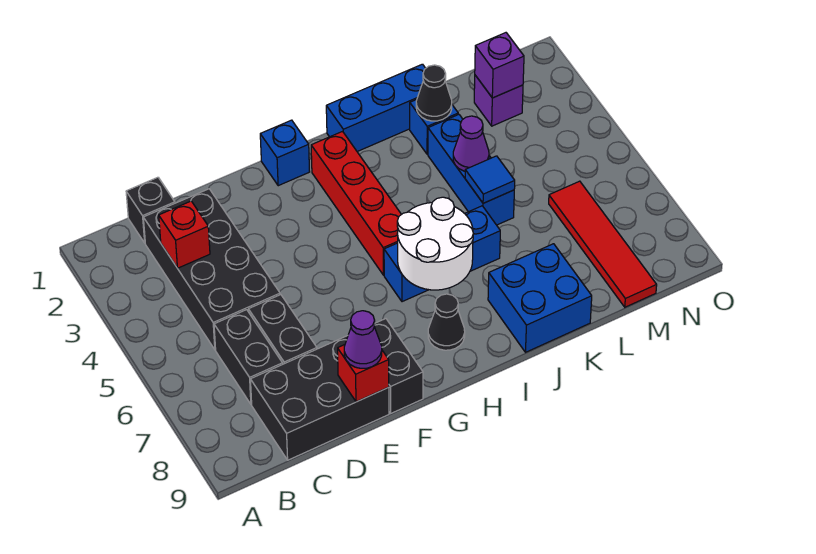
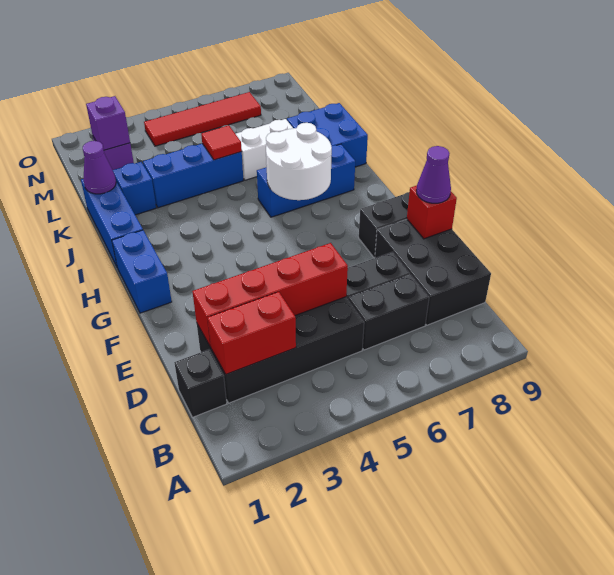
red 1x1 brick [159,201,210,268] -> red 1x2 brick [208,292,296,374]
blue 1x1 brick [260,120,310,186] -> blue 1x2 brick [112,230,172,313]
red 1x4 brick [311,132,401,275] -> red 1x4 brick moved to [192,243,348,347]
blue 1x3 brick [384,206,500,302] -> blue 1x3 brick turned to [257,144,355,217]
black 1x1 cone [428,294,465,350] -> none
black 1x1 cone [416,65,452,121] -> none
purple 1x1 cone [453,116,489,171] -> purple 1x1 cone moved to [83,141,116,194]
blue 1x1 tile [465,156,515,203] -> red 1x1 tile [201,125,242,160]
none -> white 1x2 brick [236,119,293,180]
red 1x4 tile [549,181,657,307] -> red 1x4 tile moved to [144,92,261,146]

